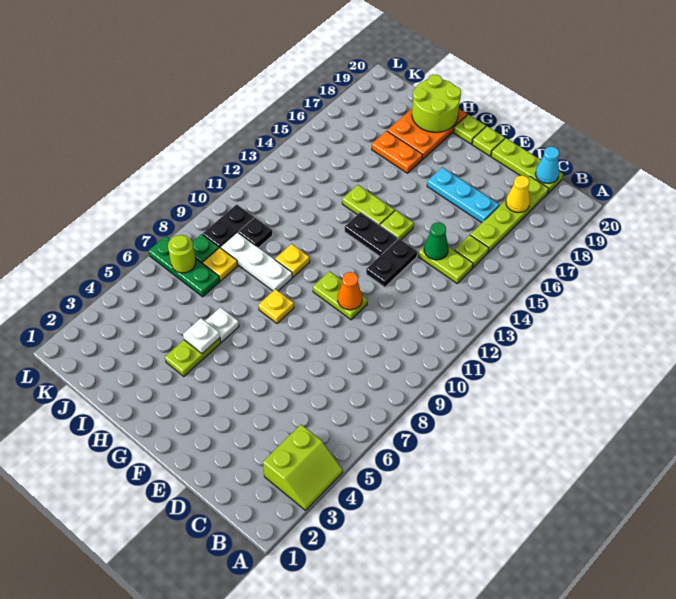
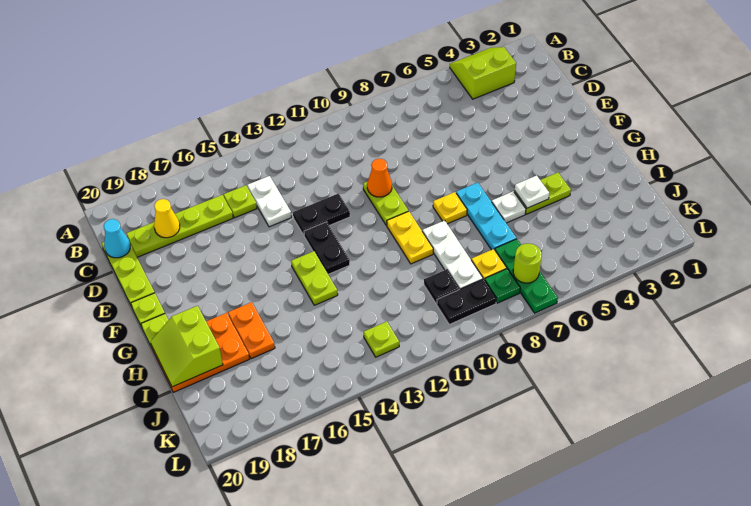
lime 1x2 plate [419,246,473,283] -> white 1x2 plate [247,176,292,227]
green 1x1 cone [424,222,448,260] -> none
cyan 1x3 plate [427,167,499,223] -> cyan 1x3 plate moved to [456,183,516,250]
lime 1x1 plate [380,210,414,240] -> lime 1x1 plate moved to [364,322,399,357]
yellow 1x1 plate [275,244,310,277] -> yellow 1x2 plate [387,211,433,264]
lime 2x2 round brick [412,75,461,132] -> lime 2x2 slope [150,306,223,387]

